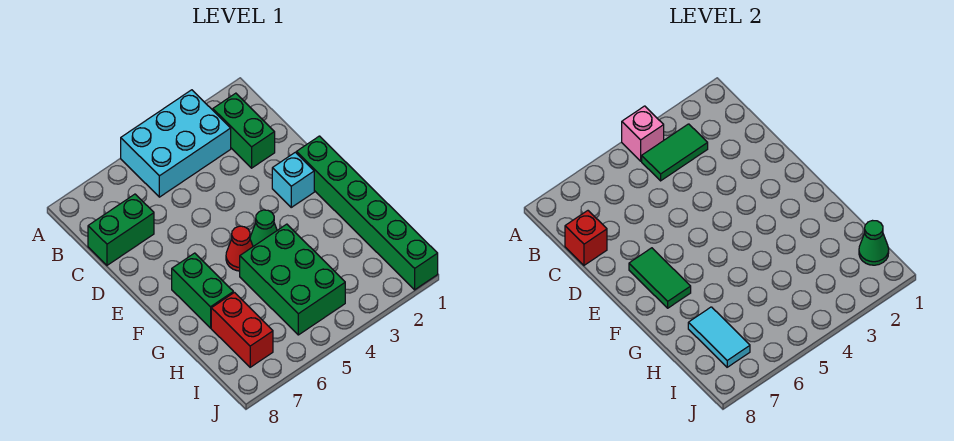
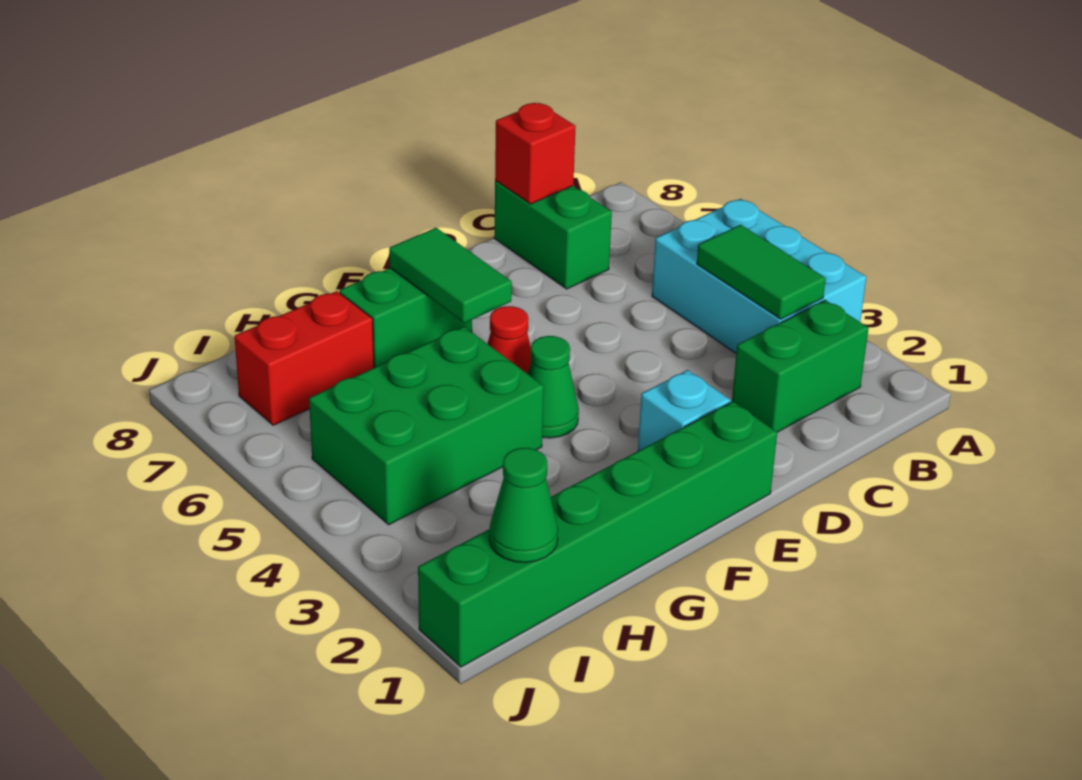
pink 1x1 brick [622,106,664,161] -> none
green 1x2 tile [629,248,691,308] -> green 1x2 tile turned to [389,228,512,323]
cyan 1x2 tile [688,307,750,367] -> none

